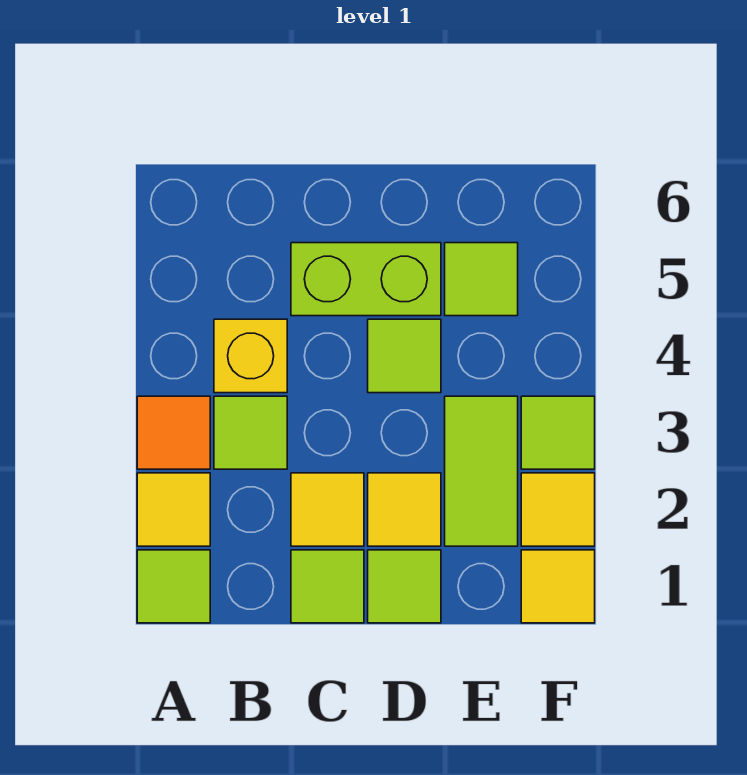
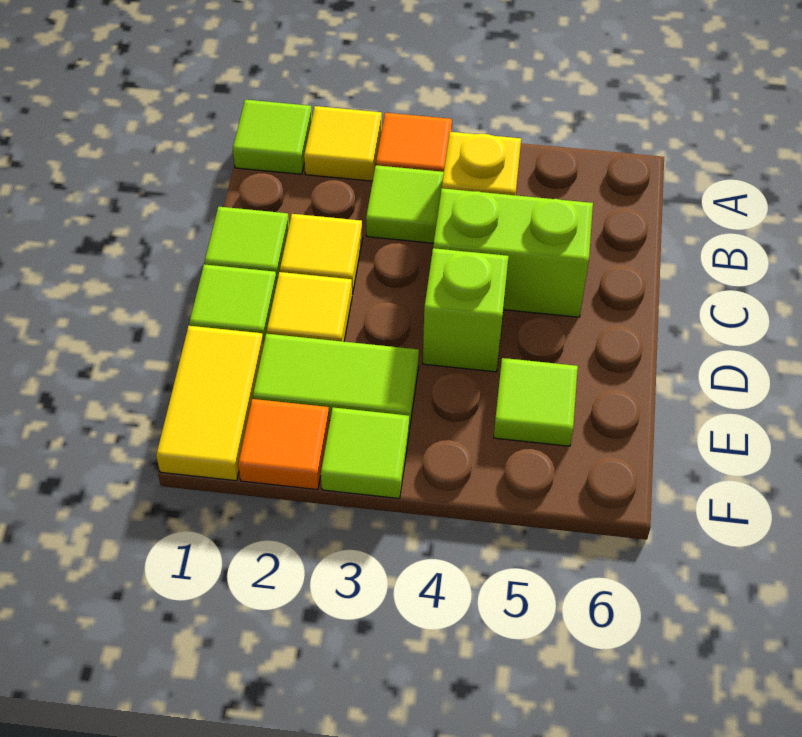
lime 1x2 brick [291,243,441,316] -> lime 1x2 brick turned to [433,188,593,317]
lime 1x1 tile [368,319,441,393] -> lime 1x1 brick [423,248,509,372]
yellow 1x1 tile [521,550,595,623] -> yellow 1x2 tile [156,326,264,481]
yellow 1x1 tile [521,473,595,546] -> orange 1x1 tile [238,399,330,490]

